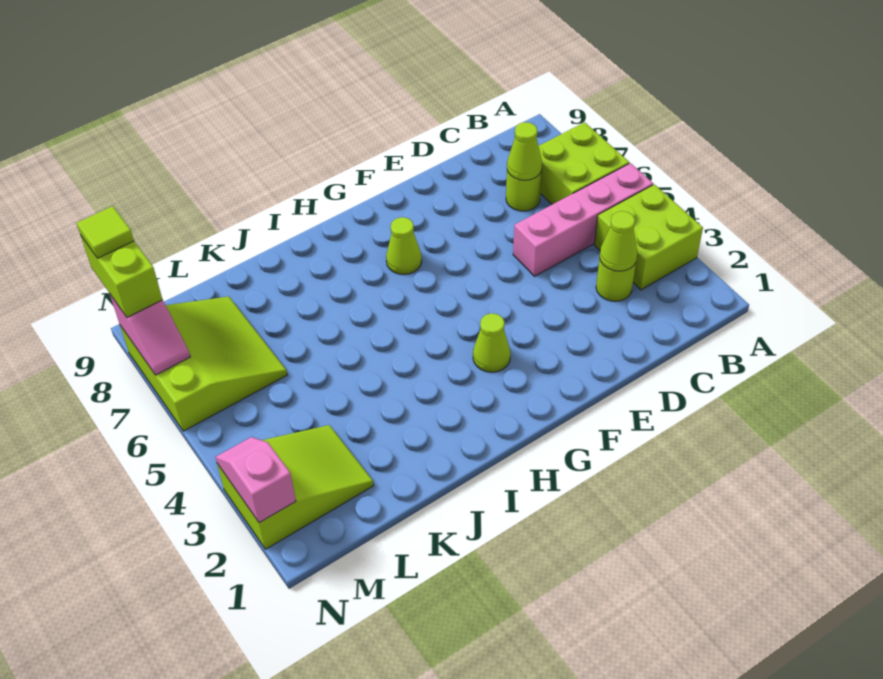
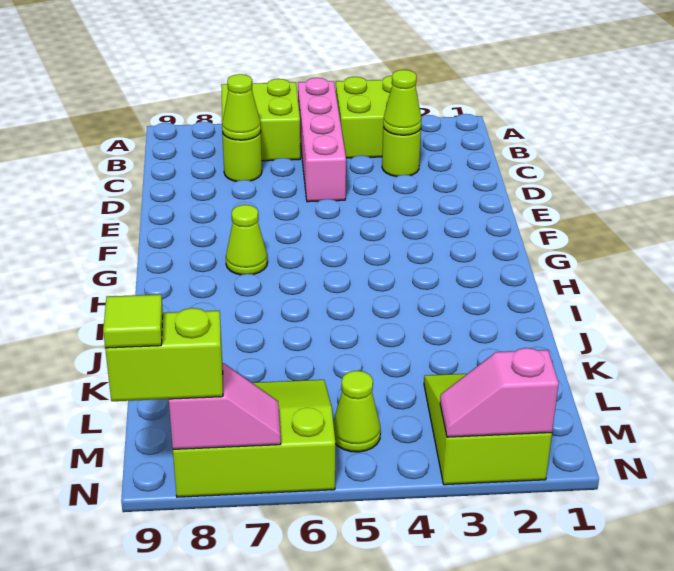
lime 1x1 cone [473,313,511,372] -> lime 1x1 cone moved to [333,371,380,452]

